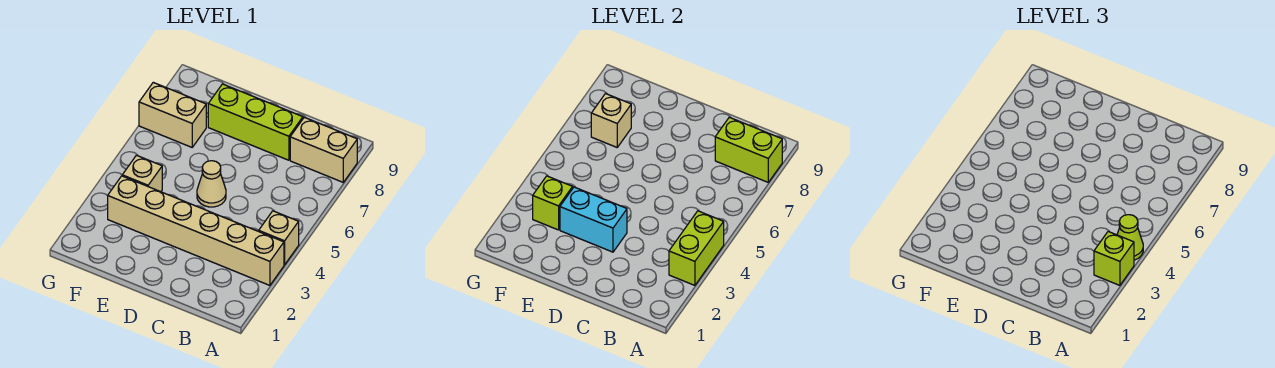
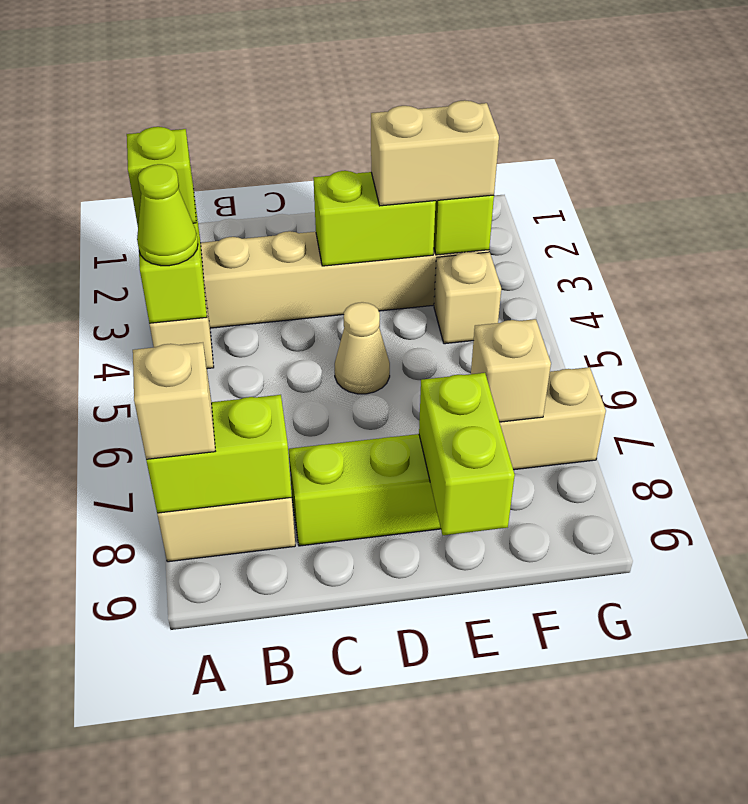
none -> tan 1x1 brick [133,343,215,459]
cyan 1x2 brick [560,187,627,252] -> lime 1x2 brick [314,171,436,266]
none -> tan 1x2 brick [371,100,499,206]
none -> lime 1x2 brick [419,373,515,535]

